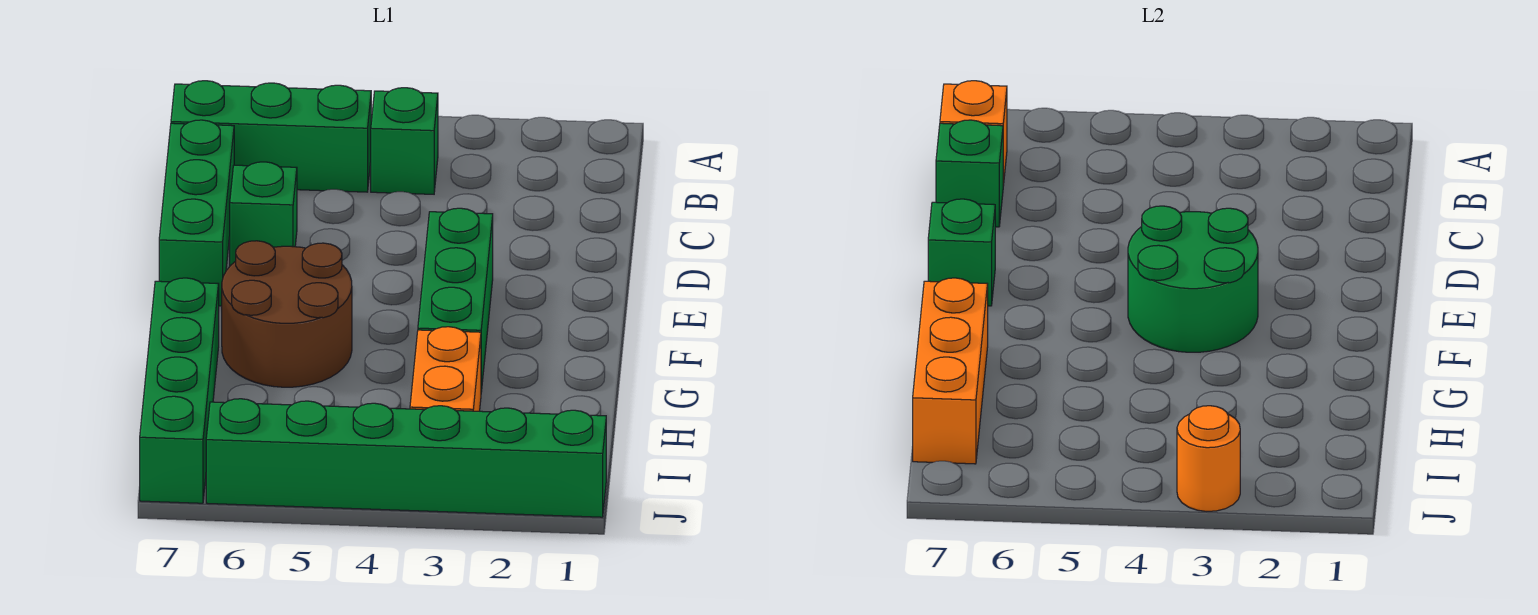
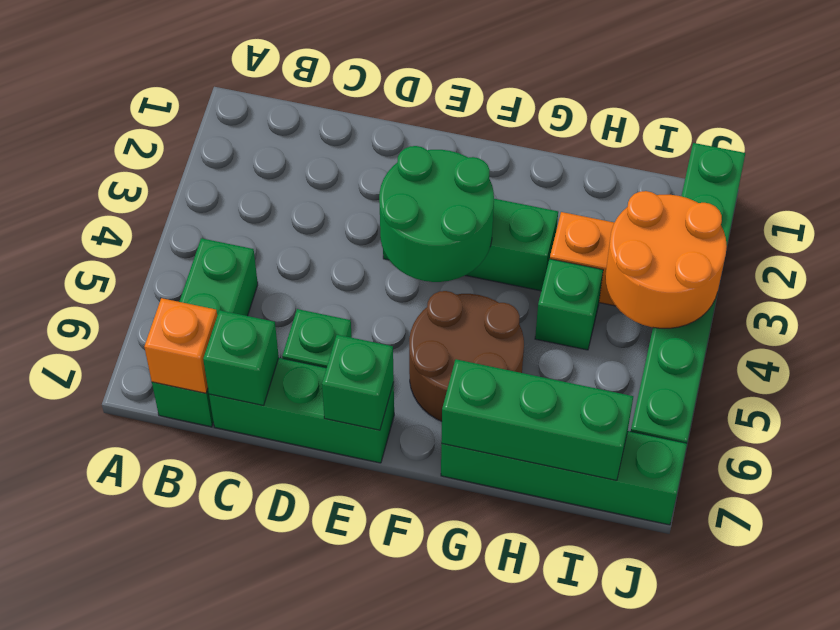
green 1x1 brick [371,88,438,194] -> green 1x1 brick moved to [535,259,603,350]
orange 1x3 brick [913,278,988,464] -> green 1x3 brick [441,359,633,480]
orange 1x1 round brick [1177,406,1240,511] -> orange 2x2 round brick [605,191,727,328]

